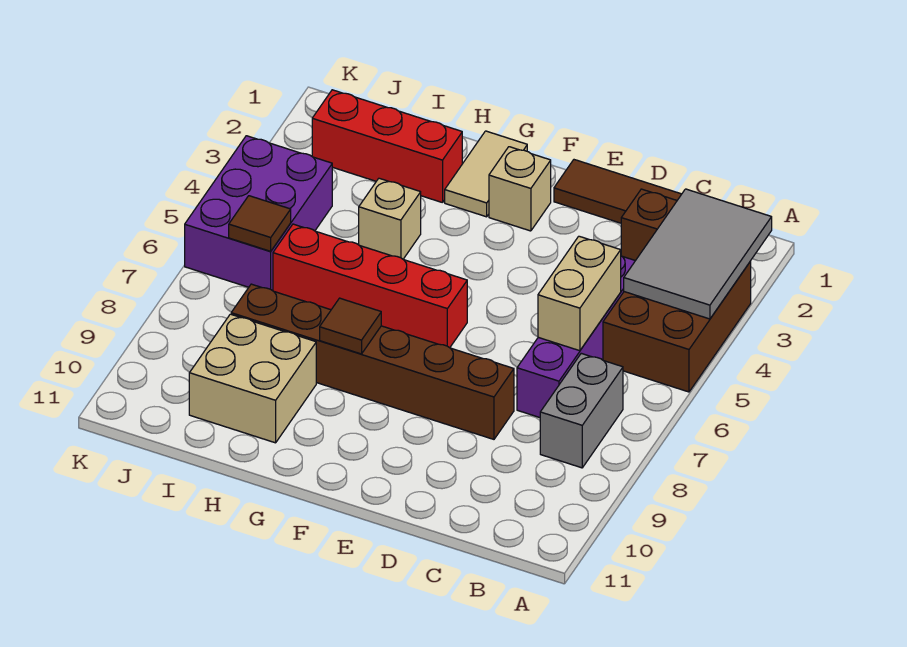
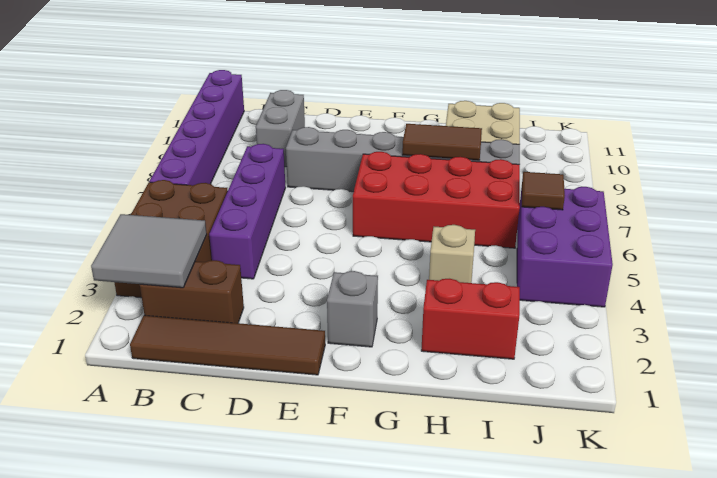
grey 2x3 tile [624,189,772,319] -> grey 2x2 tile [91,214,207,288]
none -> purple 1x6 brick [149,70,244,185]
grey 1x2 brick [540,353,623,468] -> grey 1x2 brick moved to [256,90,305,167]
tan 1x2 brick [538,236,621,351] -> none
brown 1x6 brick [231,284,514,439] -> grey 1x6 brick [286,127,520,192]
tan 1x1 brick [489,147,551,231] -> grey 1x1 brick [327,271,378,347]
red 1x4 brick [273,224,467,348] -> red 2x4 brick [353,152,520,248]
tan 1x2 tile [445,131,527,217] -> none
brown 1x1 tile [320,298,381,354] -> brown 1x2 tile [402,124,482,160]
red 1x3 brick [312,90,462,203] -> red 1x2 brick [421,279,520,359]

